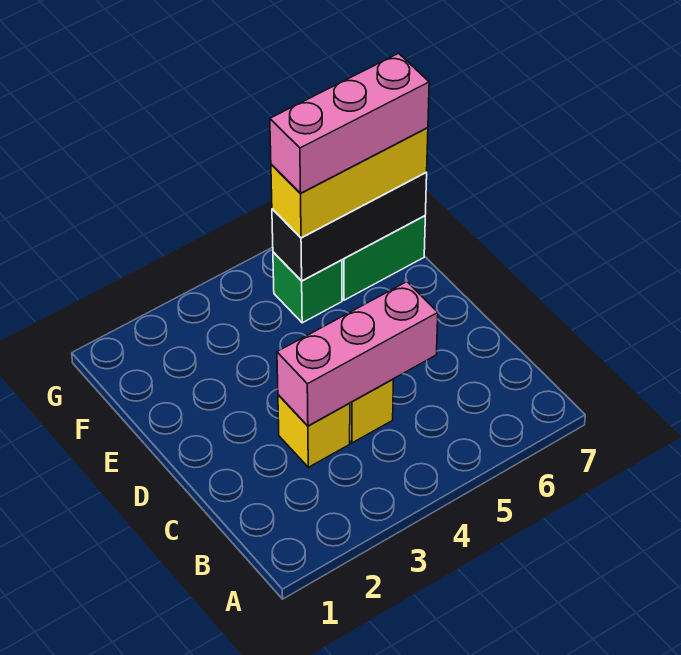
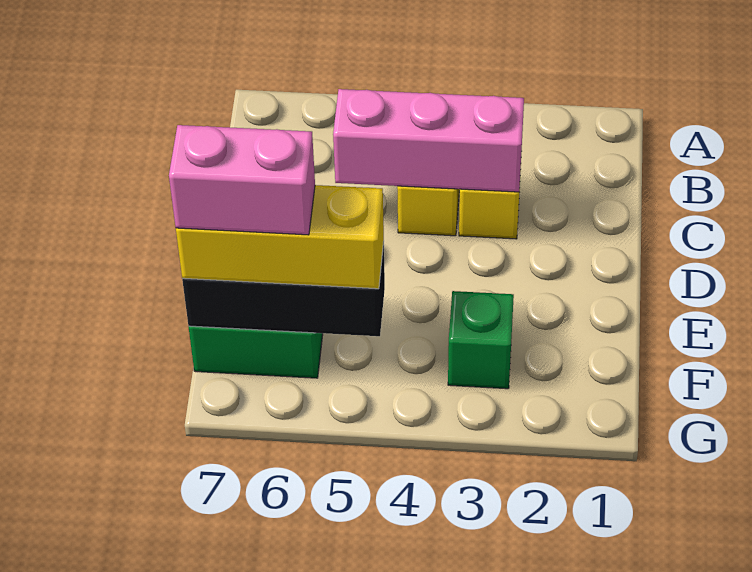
green 1x1 brick [273,252,342,323] -> green 1x1 brick moved to [448,291,514,389]
pink 1x3 brick [270,53,429,193] -> pink 1x2 brick [169,125,315,235]

